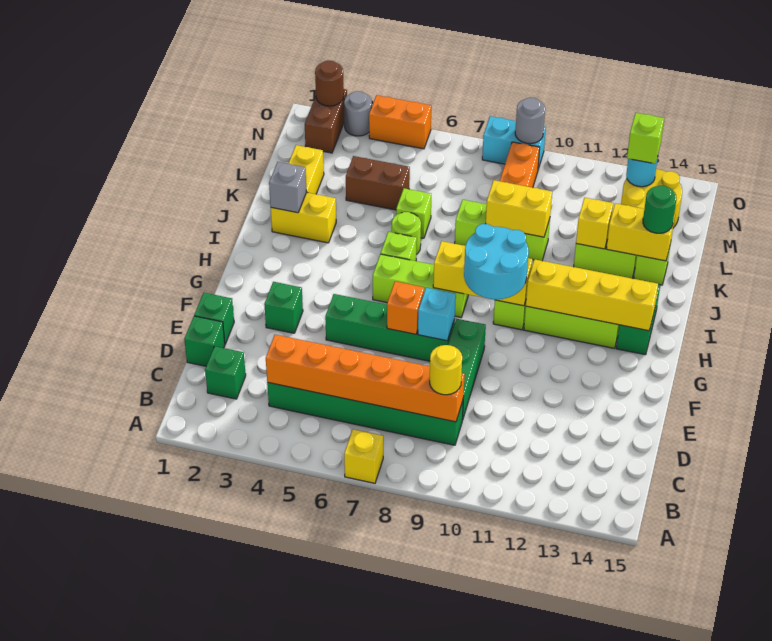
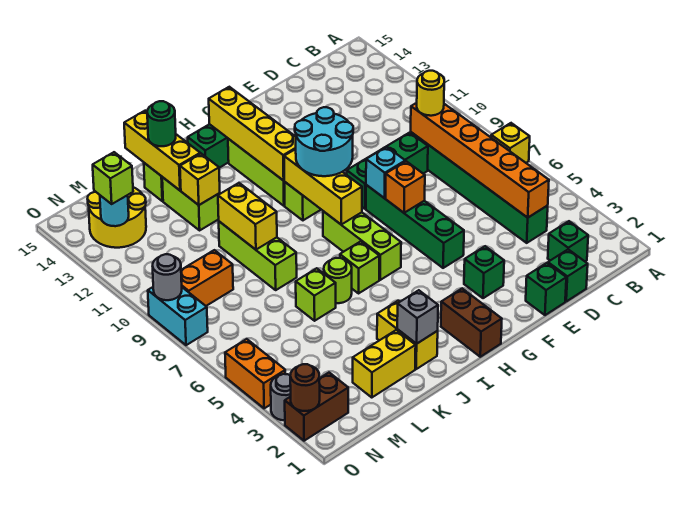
yellow 1x2 brick [606,203,675,261] -> yellow 1x3 brick [124,111,200,190]
brown 1x2 brick [346,156,410,210] -> brown 1x2 brick moved to [441,289,502,357]

